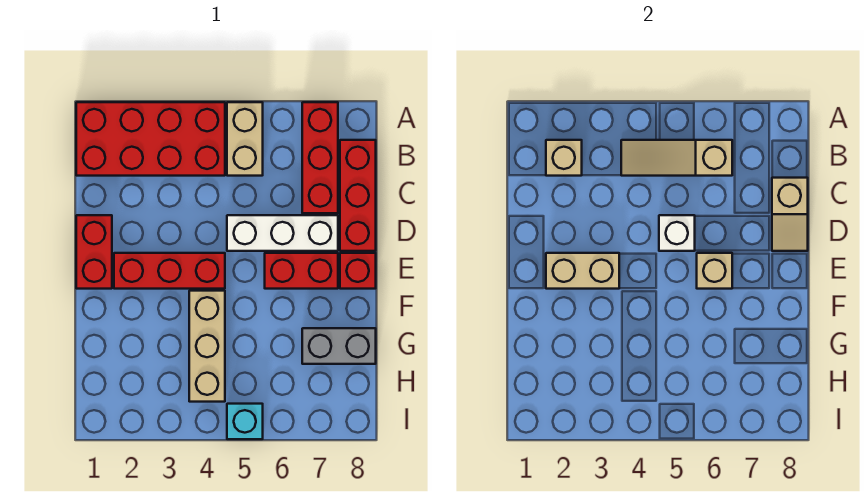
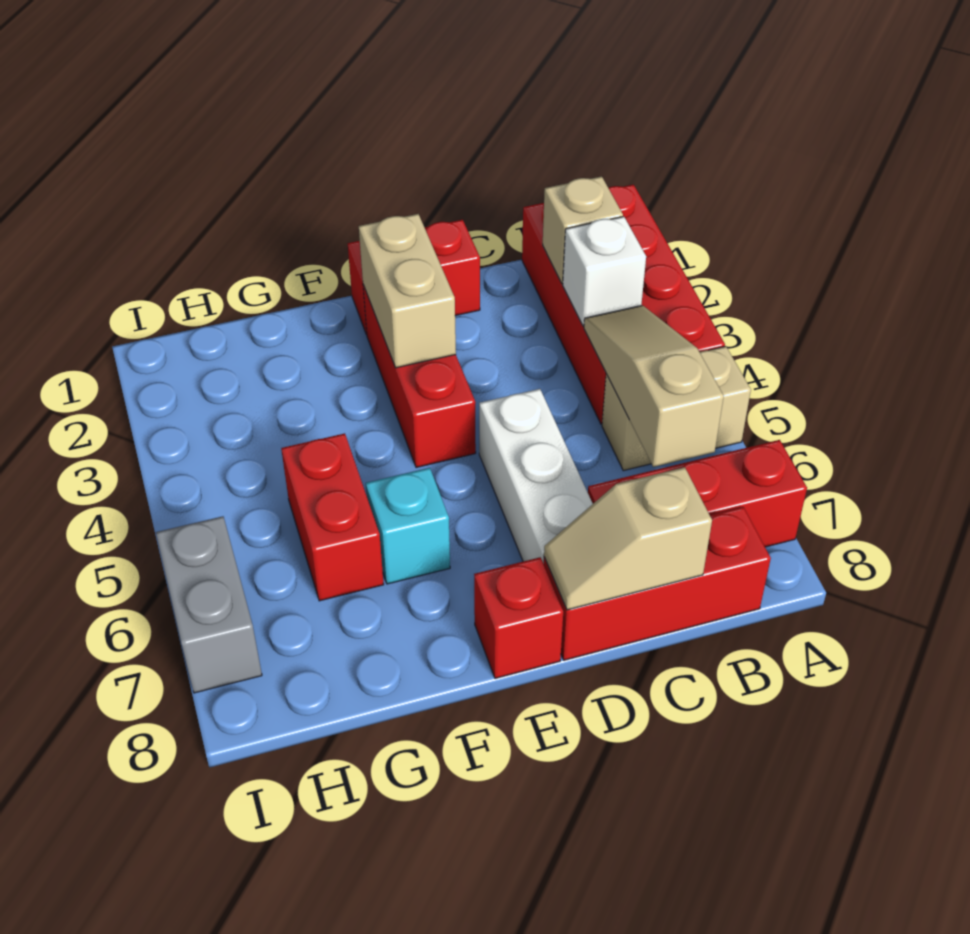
white 1x1 brick [659,215,695,251] -> white 1x1 brick moved to [563,217,646,326]
red 1x2 brick [265,253,338,289] -> red 1x2 brick moved to [281,433,384,601]
tan 1x1 brick [697,253,732,289] -> none
tan 1x3 brick [189,291,225,402] -> none
grey 1x2 brick [302,328,376,364] -> grey 1x2 brick moved to [156,516,262,693]
cyan 1x1 brick [227,404,263,439] -> cyan 1x1 brick moved to [366,468,450,584]

